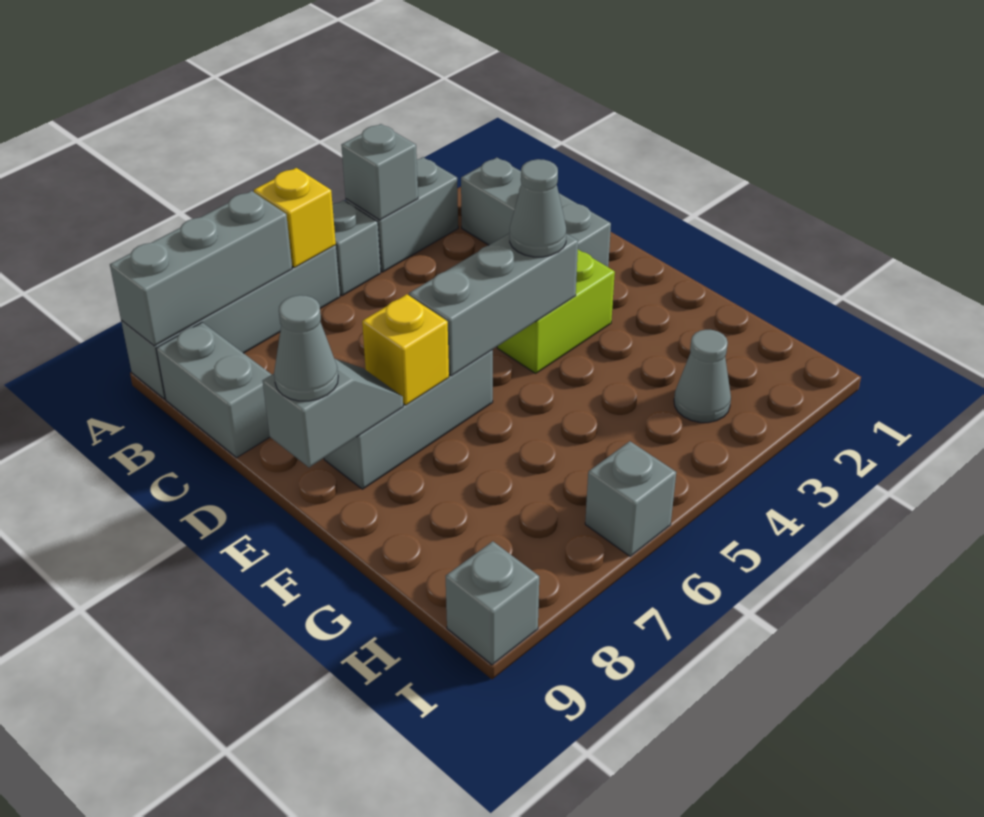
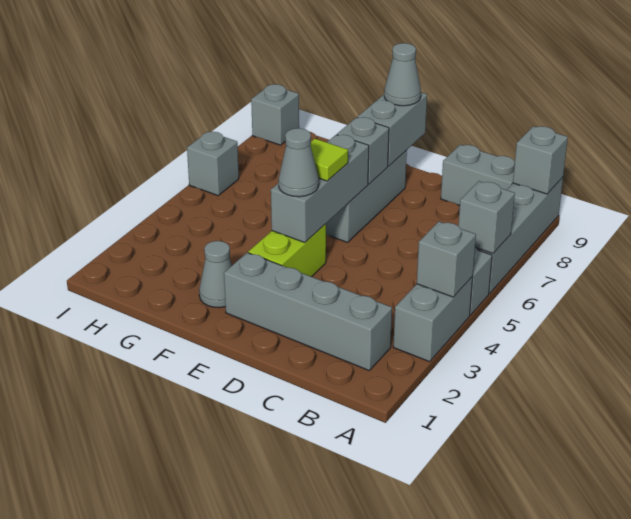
yellow 1x1 brick [254,168,336,268] -> grey 1x1 brick [458,181,515,254]
grey 1x3 brick [110,191,292,346] -> grey 1x1 brick [513,126,568,194]
grey 1x3 brick [461,158,611,267] -> grey 1x4 brick [224,253,392,370]
none -> lime 1x1 tile [310,139,348,181]
yellow 1x1 brick [362,294,449,405] -> grey 1x1 brick [337,117,389,184]
grey 1x2 slope [263,359,403,467] -> grey 1x2 brick [358,92,427,166]
grey 1x1 cone [674,330,731,423] -> grey 1x1 cone moved to [199,241,232,308]

